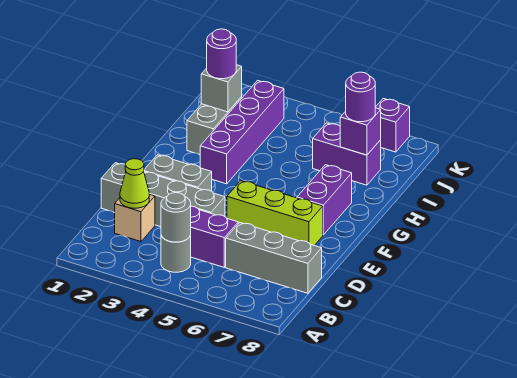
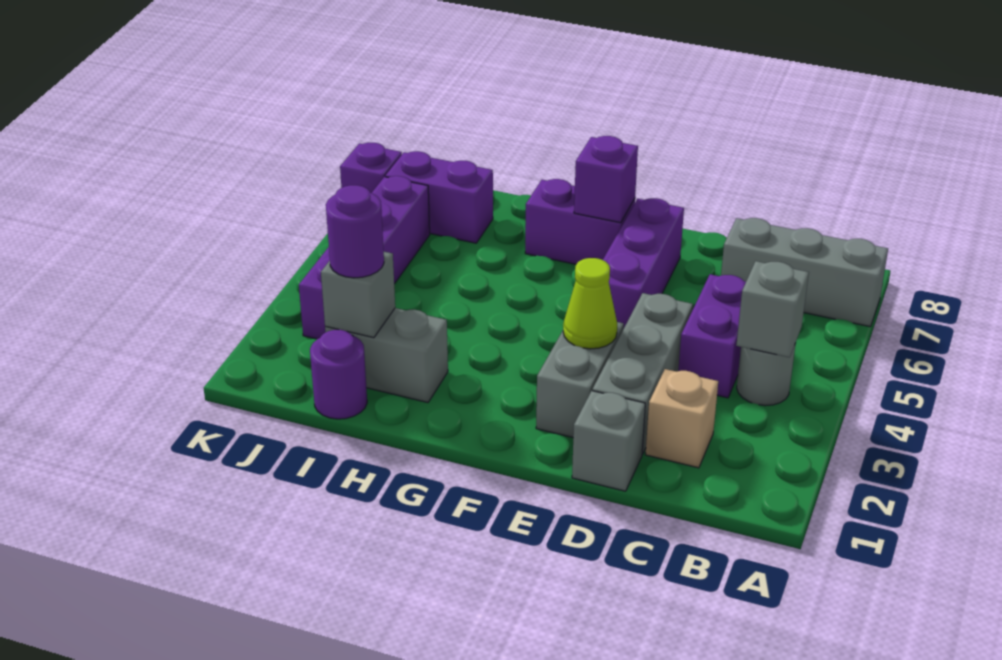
grey 1x1 round brick [161,193,191,242] -> grey 1x1 brick [736,261,809,357]
lime 1x1 cone [120,159,149,208] -> lime 1x1 cone moved to [563,258,617,349]
grey 1x3 brick [226,223,322,293] -> grey 1x3 brick turned to [721,218,888,327]
lime 1x3 brick [227,181,323,245] -> purple 1x3 brick [603,198,684,329]
purple 1x4 brick [200,80,284,184] -> purple 1x4 brick turned to [299,176,430,339]
purple 1x2 brick [313,123,381,185] -> purple 1x2 brick turned to [385,151,493,243]
purple 1x1 brick [340,108,381,155] -> purple 1x1 brick moved to [574,136,638,223]
purple 1x1 round brick [346,72,375,122] -> purple 1x1 round brick moved to [310,330,367,419]

